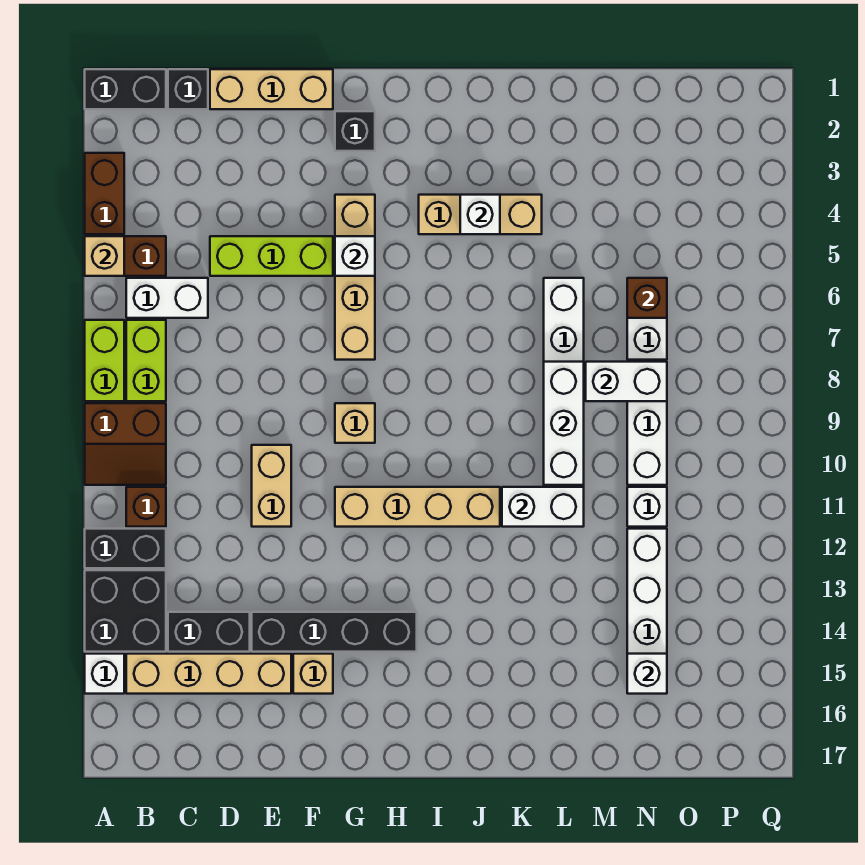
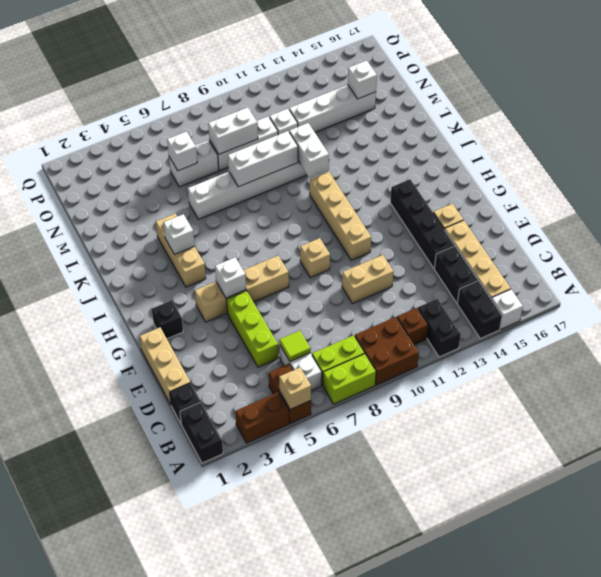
brown 2x2 slope [85,403,166,485] -> brown 2x2 brick [355,317,419,385]
black 2x2 brick [85,570,166,652] -> black 1x2 brick [457,280,502,338]
none -> lime 1x1 tile [279,330,311,362]
white 1x2 brick [586,362,667,401] -> white 1x2 brick turned to [208,107,258,154]
brown 1x1 brick [627,278,667,318] -> white 1x1 brick [167,132,197,171]

